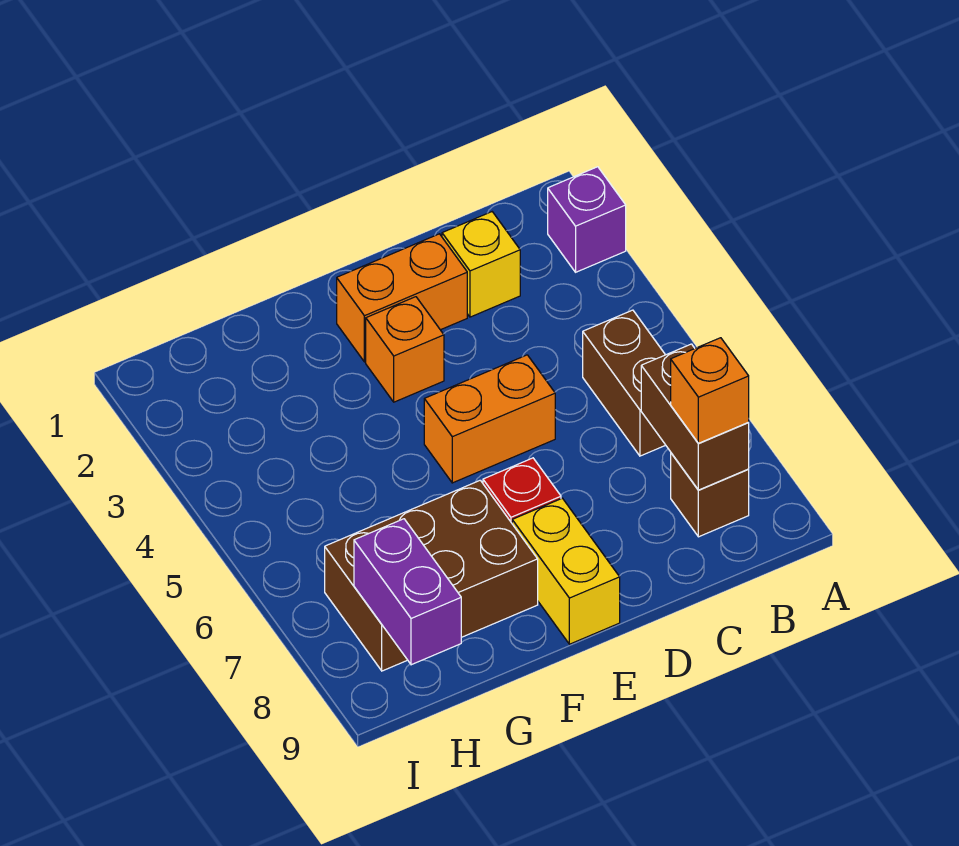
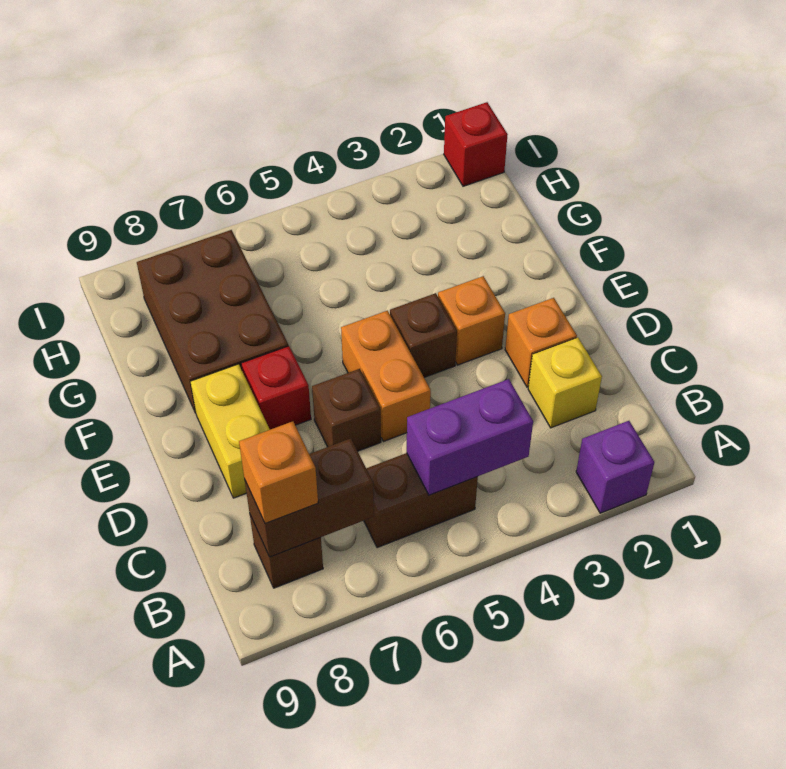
orange 1x2 brick [337,234,467,362] -> orange 1x1 brick [505,298,577,387]
none -> brown 1x1 brick [312,369,381,451]
none -> brown 1x1 brick [390,293,457,377]
yellow 1x2 brick [512,498,620,644] -> yellow 1x2 brick turned to [190,364,270,498]
purple 1x2 brick [354,519,461,665] -> purple 1x2 brick moved to [407,379,533,495]
none -> red 1x1 brick [444,102,508,186]

